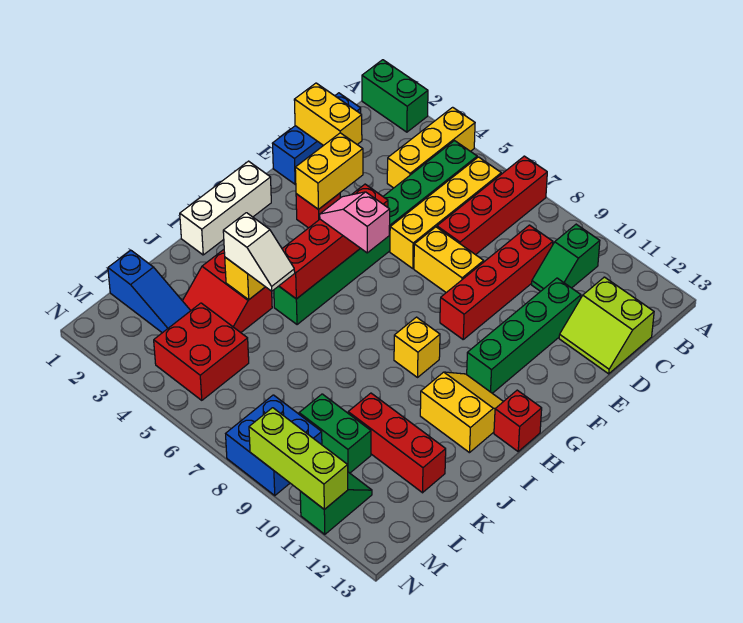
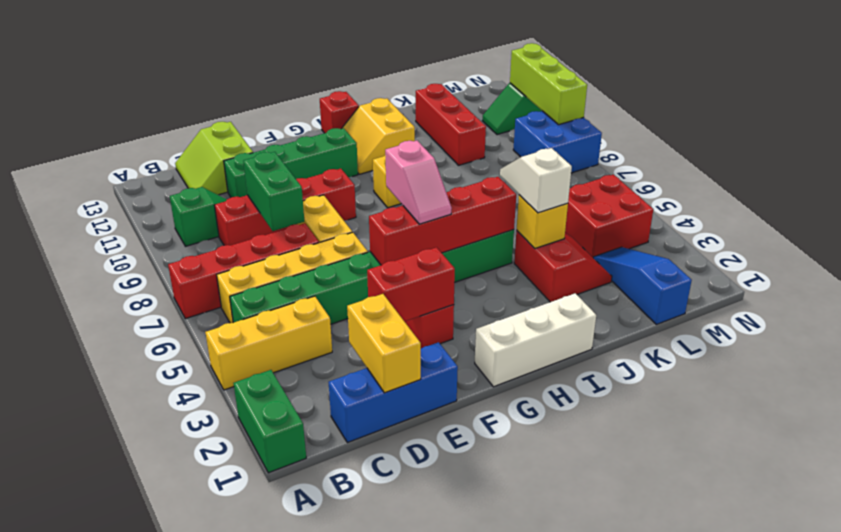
lime 2x2 slope [559,277,654,374] -> lime 2x2 slope turned to [175,122,253,195]
yellow 1x2 brick [295,133,363,209] -> red 1x2 brick [367,247,455,322]
green 1x2 brick [299,394,371,473] -> green 1x2 brick moved to [243,152,304,231]

